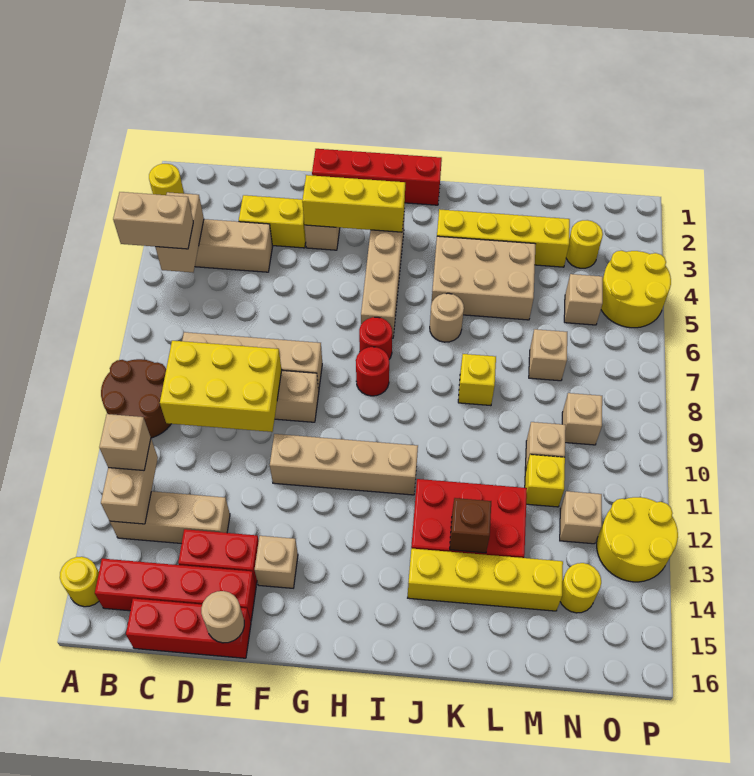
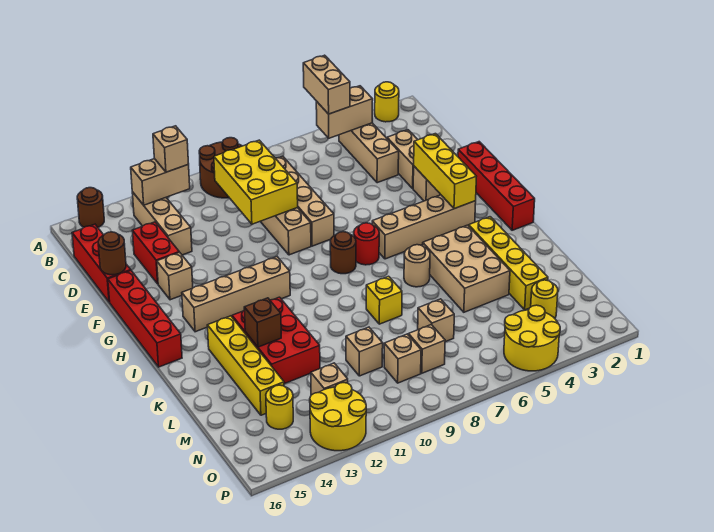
yellow 1x1 round brick [60,557,99,607] -> brown 1x1 round brick [77,188,104,227]
red 1x4 brick [95,559,256,621] -> red 1x4 brick moved to [108,271,182,367]
yellow 1x2 brick [239,195,306,248] -> tan 1x2 brick [387,130,418,188]
tan 1x1 round brick [201,591,244,643] -> brown 1x1 round brick [98,232,126,275]
tan 1x4 brick [270,434,418,495] -> tan 1x4 brick turned to [182,257,290,332]
red 1x1 round brick [356,347,389,396] -> brown 1x1 round brick [330,232,356,274]
yellow 1x1 brick [525,455,565,507] -> none
tan 1x1 brick [564,274,603,325] -> tan 1x1 brick moved to [409,325,445,373]

